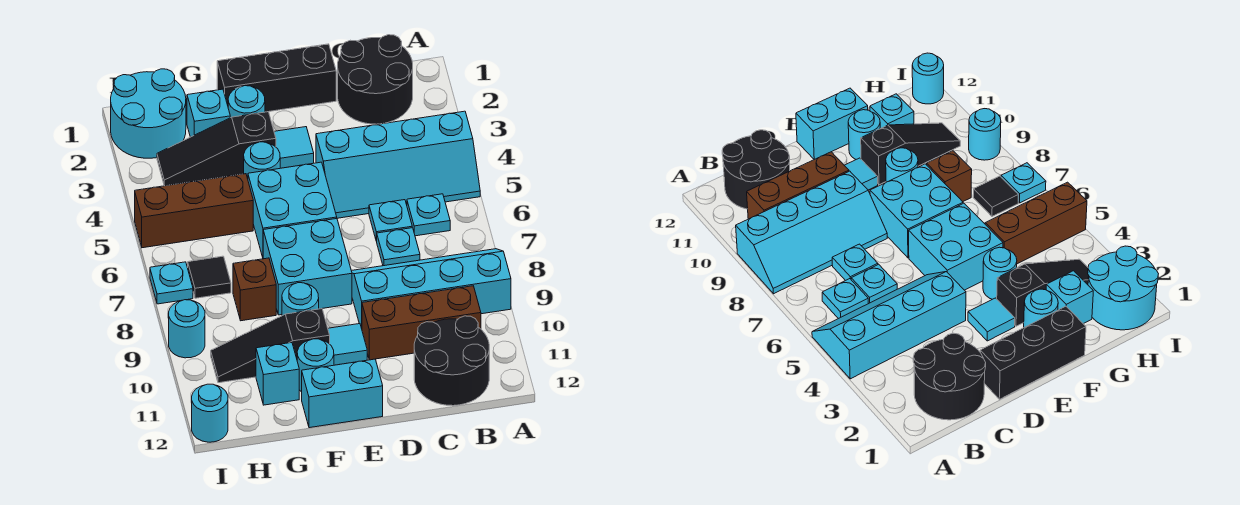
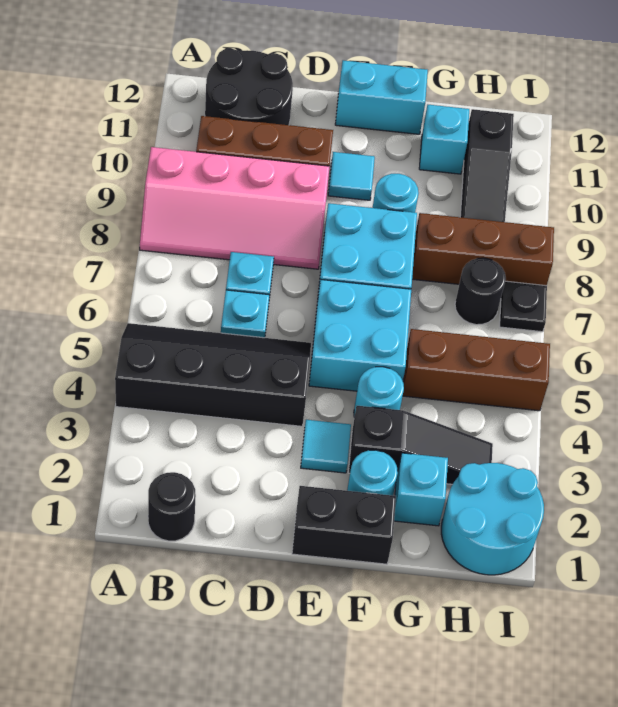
cyan 2x4 slope [316,111,480,218] -> black 2x4 slope [115,323,311,426]
cyan 2x4 slope [352,249,511,328] -> pink 2x4 slope [140,147,330,269]
black 2x2 round brick [338,35,413,124] -> black 1x1 round brick [148,472,196,541]
cyan 1x1 plate [407,194,450,236] -> none
black 1x3 brick [217,44,336,112] -> black 1x2 brick [292,486,396,564]
black 1x3 slope [211,309,330,383] -> black 1x3 slope turned to [460,109,514,222]
cyan 1x1 round brick [297,339,334,392] -> none
brown 1x1 brick [233,258,276,321] -> brown 1x3 brick [412,213,554,286]
black 1x1 tile [188,256,231,298] -> black 1x1 round brick [455,258,506,325]
cyan 1x1 plate [150,262,193,304] -> black 1x1 plate [500,281,547,332]
cyan 1x1 round brick [169,300,205,358] -> none
cyan 1x1 round brick [192,384,228,442] -> none

